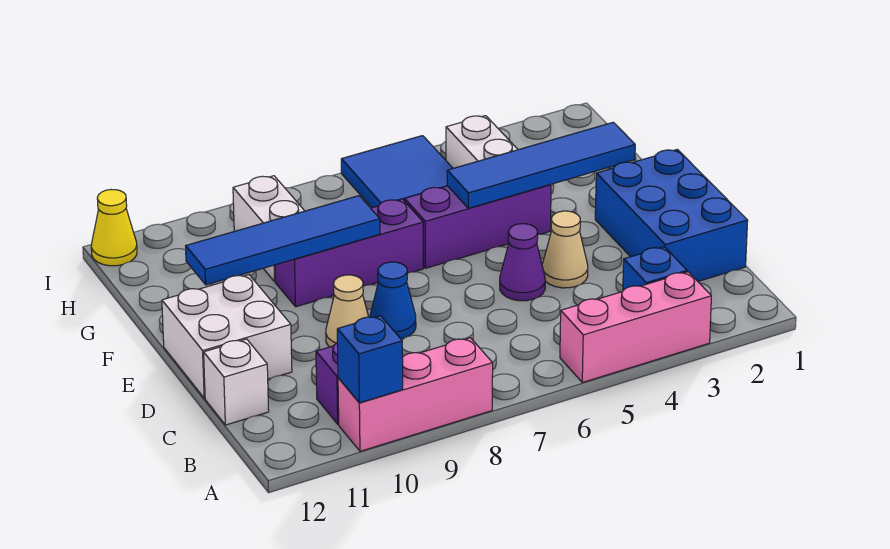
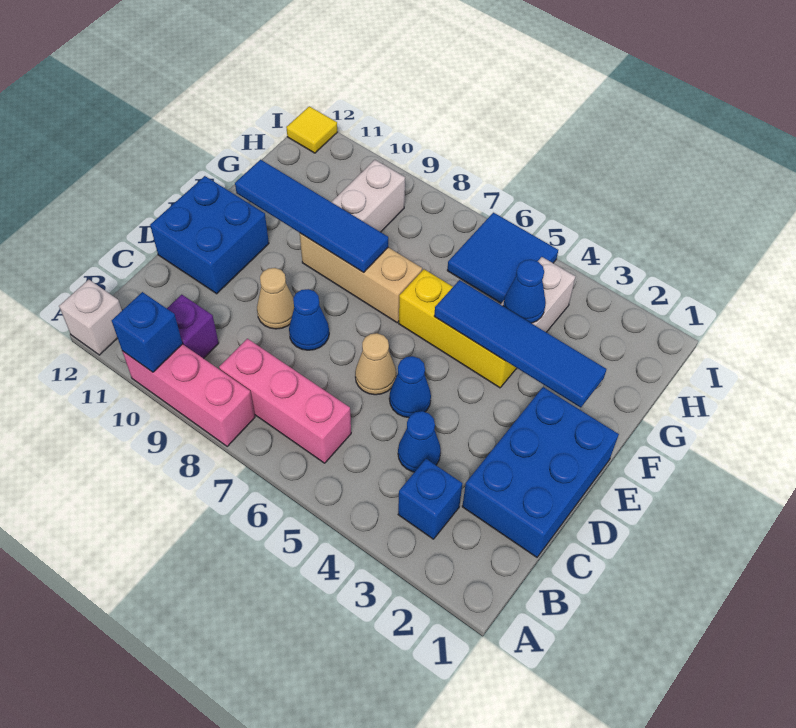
pink 1x3 brick [560,272,711,383] -> pink 1x3 brick moved to [219,339,351,463]
none -> blue 1x1 cone [398,411,441,472]
white 1x1 brick [204,339,269,425] -> white 1x1 brick moved to [59,280,122,355]
tan 1x1 cone [542,211,588,288] -> tan 1x1 cone moved to [355,333,396,395]
purple 1x1 cone [500,224,545,301] -> blue 1x1 cone [389,356,431,418]
white 2x2 brick [162,275,292,398] -> blue 2x2 brick [150,176,269,294]
purple 1x3 brick [404,184,551,268] -> yellow 1x3 brick [399,269,517,388]
purple 1x3 brick [275,199,423,307] -> tan 1x3 brick [300,233,422,323]
none -> blue 1x1 cone [503,260,546,323]
yellow 1x1 cone [91,190,137,266] -> yellow 1x1 tile [286,106,337,153]

